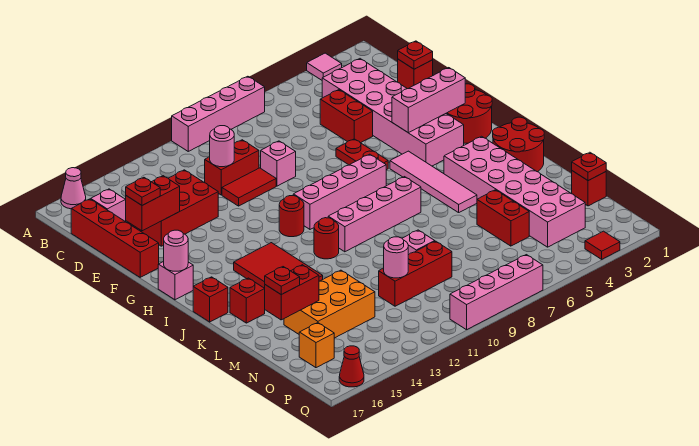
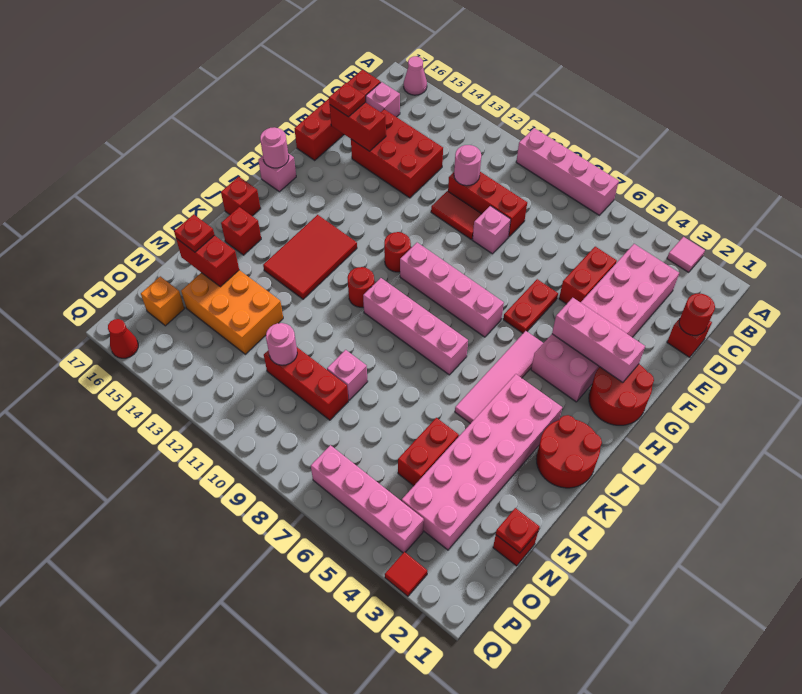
red 1x1 plate [398,41,433,69] -> red 1x1 round brick [679,293,715,335]
red 1x2 brick [205,140,259,195] -> red 1x3 brick [448,172,527,237]
pink 1x4 brick [450,255,543,330] -> pink 1x4 brick moved to [311,445,424,553]

